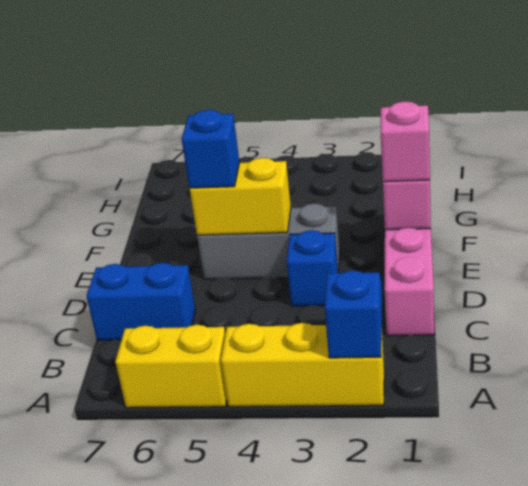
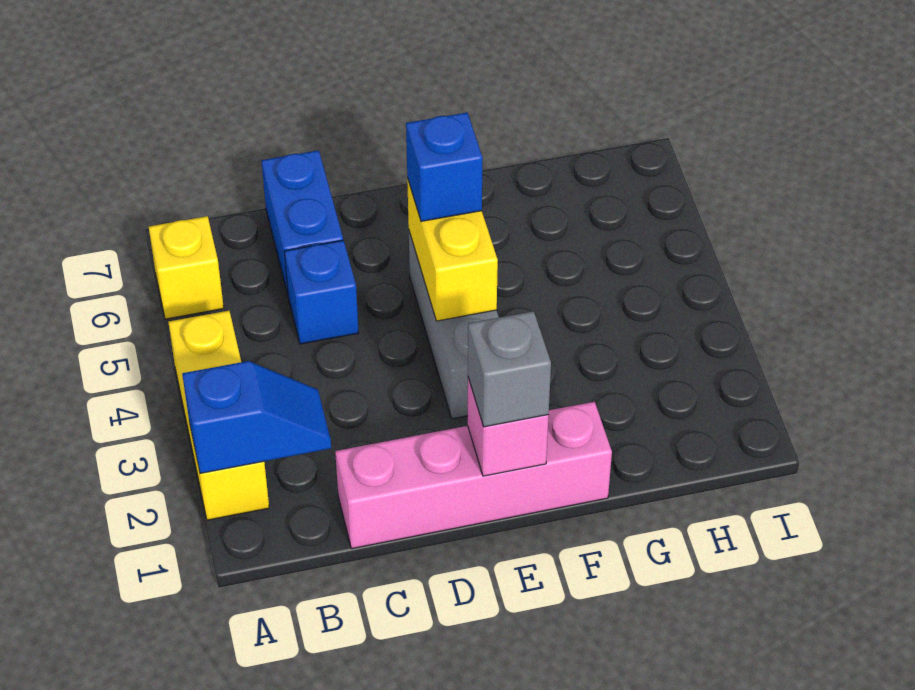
yellow 1x2 brick [115,325,227,408] -> yellow 1x1 brick [149,216,224,319]
blue 1x1 brick [287,230,338,306] -> blue 1x1 brick moved to [284,240,359,344]
pink 1x1 brick [381,101,430,182] -> grey 1x1 brick [468,311,551,427]

